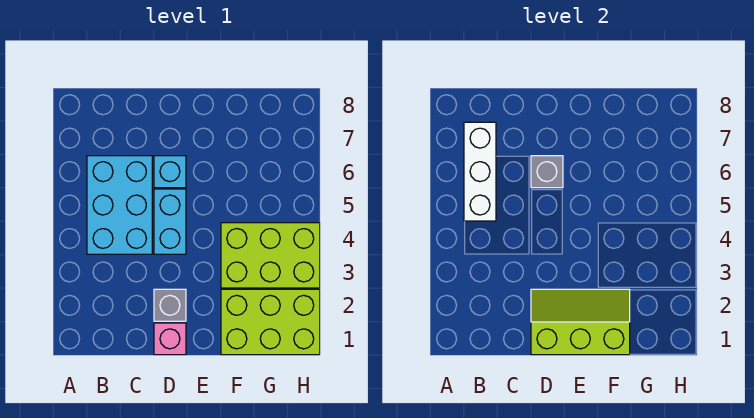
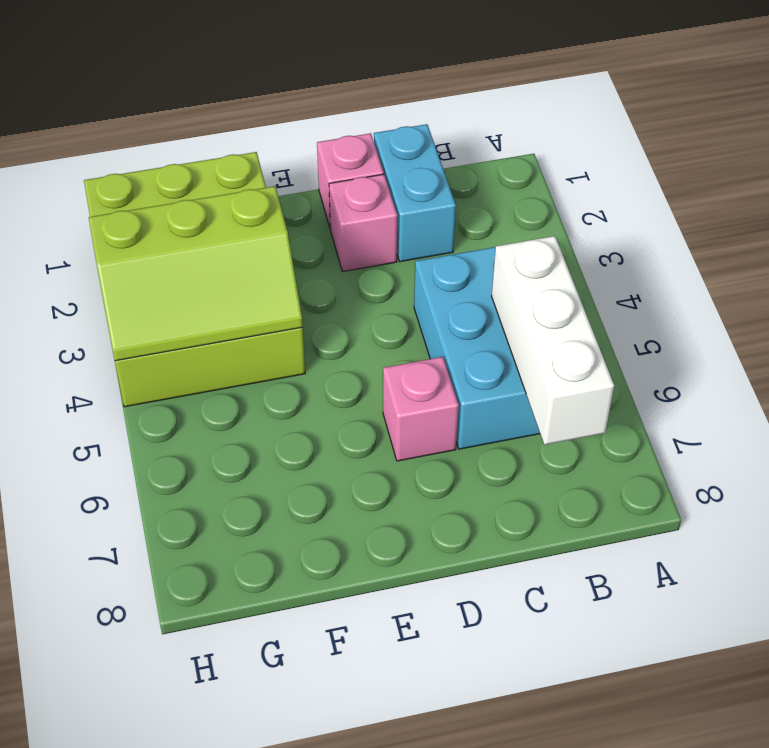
lime 2x3 slope [531,289,630,355] -> lime 2x3 slope moved to [89,186,303,361]
grey 1x1 brick [154,289,186,321] -> pink 1x1 brick [329,174,397,272]
cyan 1x2 brick [154,189,186,254] -> cyan 1x2 brick moved to [374,124,456,262]
cyan 1x1 brick [154,156,186,188] -> pink 1x1 brick [383,357,459,461]
grey 1x1 brick [531,156,563,188] -> none

